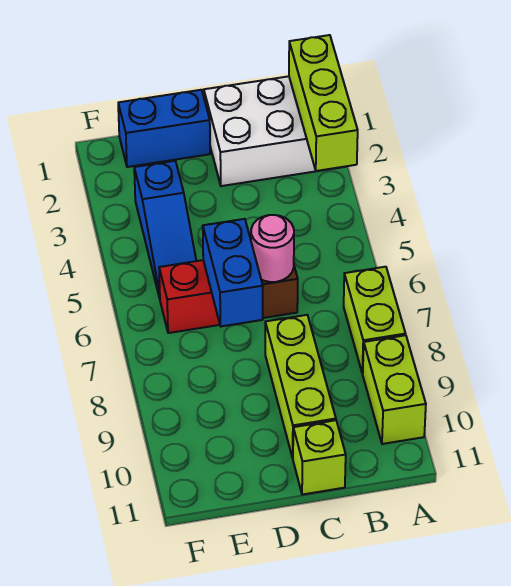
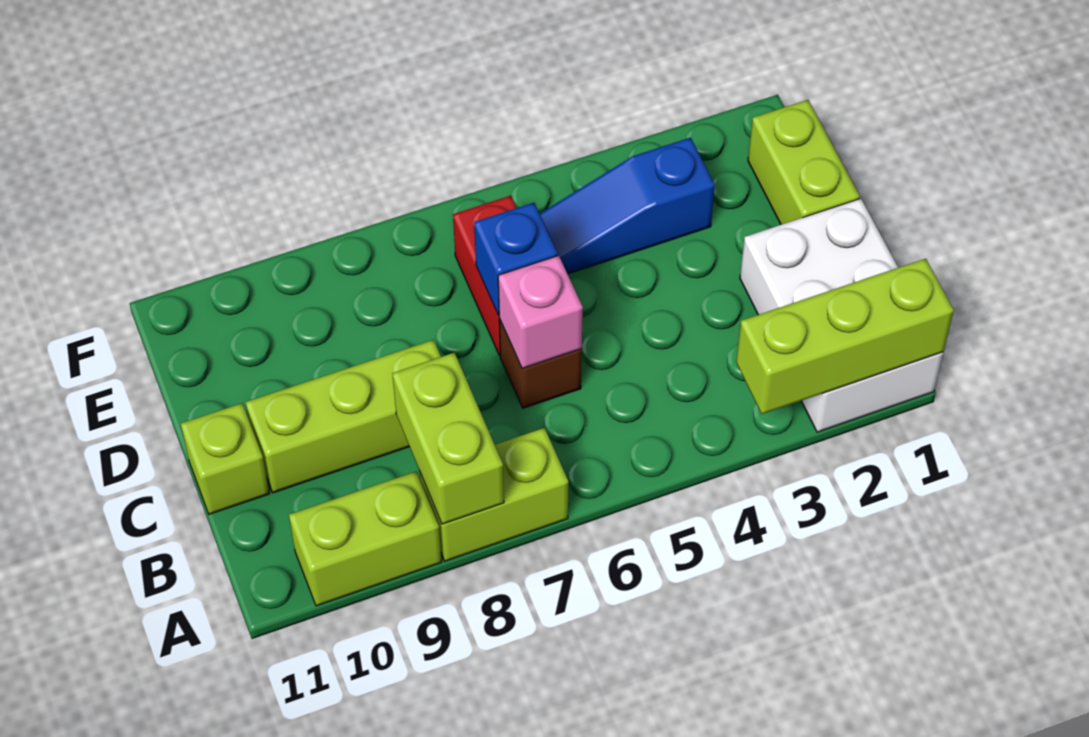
none -> lime 1x2 brick [392,353,504,524]
pink 1x1 round brick [251,215,294,282] -> pink 1x1 brick [498,255,583,369]
blue 1x2 brick [118,90,210,167] -> lime 1x2 brick [748,100,860,225]
blue 1x2 brick [203,219,263,326] -> blue 1x1 brick [474,203,558,315]

